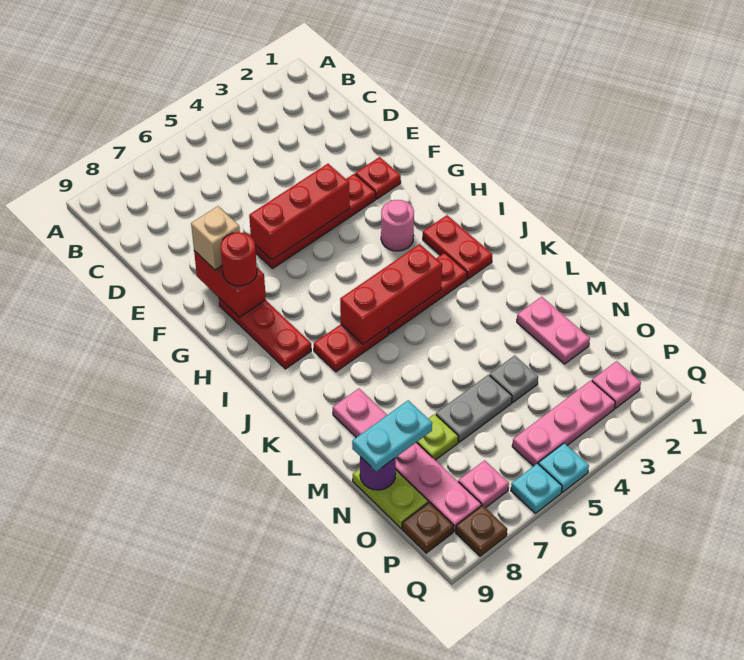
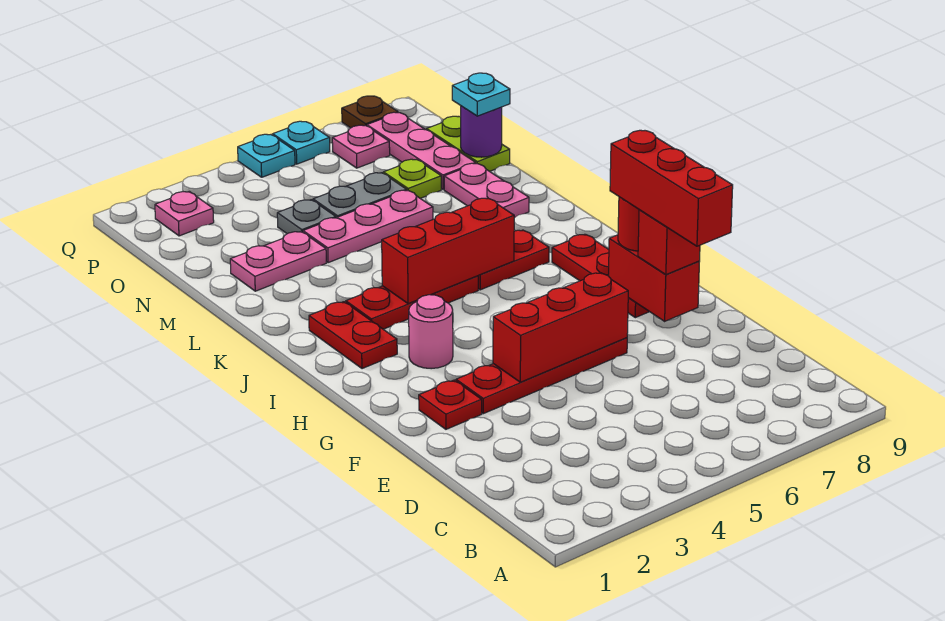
none -> red 1x3 brick [610,130,733,246]
tan 1x1 brick [191,206,240,270] -> red 1x1 brick [638,210,700,275]
pink 1x2 plate [517,297,590,364] -> pink 1x2 plate turned to [230,231,326,291]
cyan 1x2 plate [352,400,432,471] -> cyan 1x1 plate [452,73,510,116]
pink 1x3 plate [512,381,615,466] -> pink 1x3 plate moved to [303,190,433,263]
brown 1x1 plate [402,502,453,553] -> none

